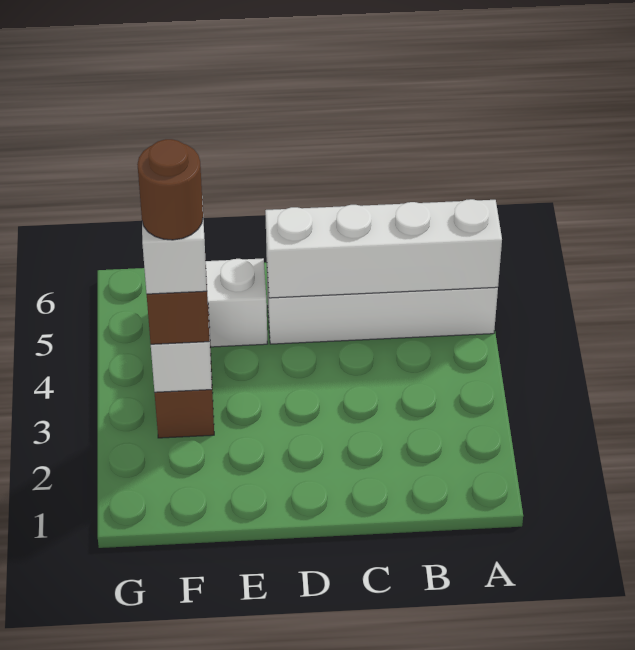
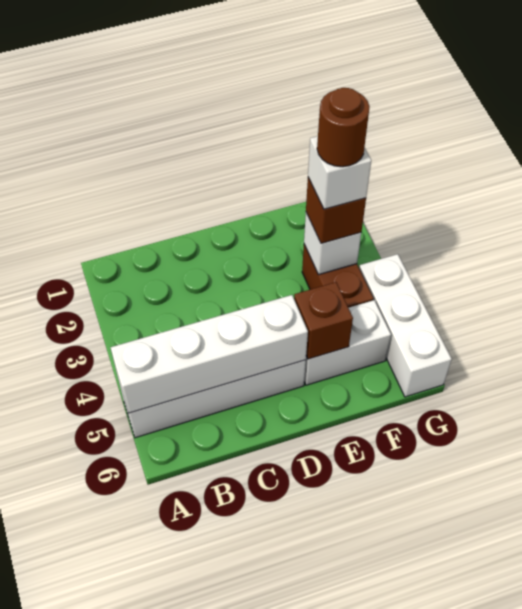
none -> brown 1x1 brick [294,282,353,359]
none -> white 1x3 brick [359,254,452,397]

